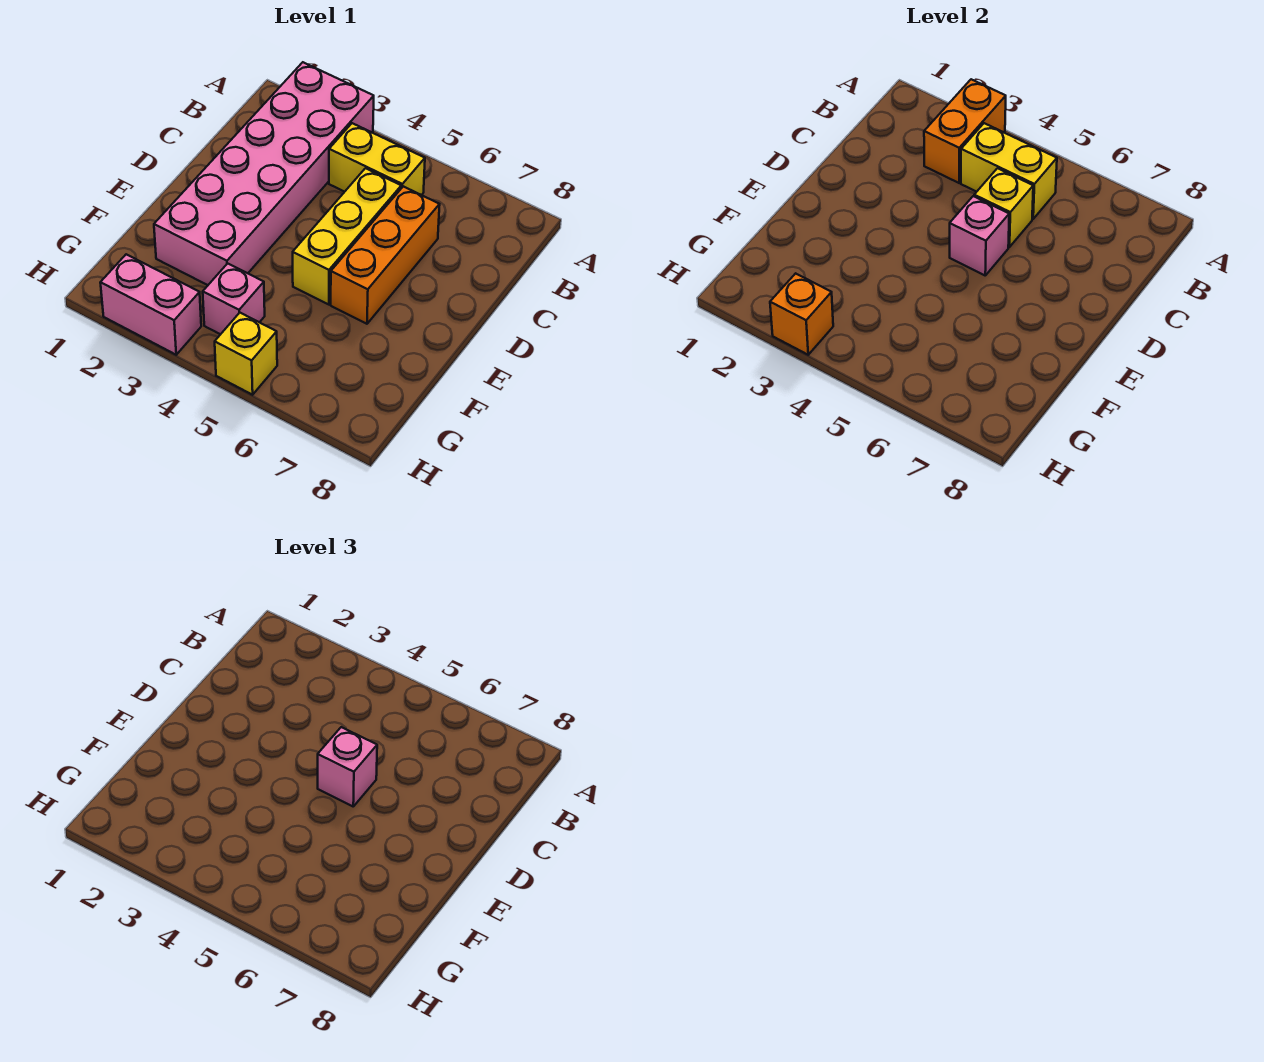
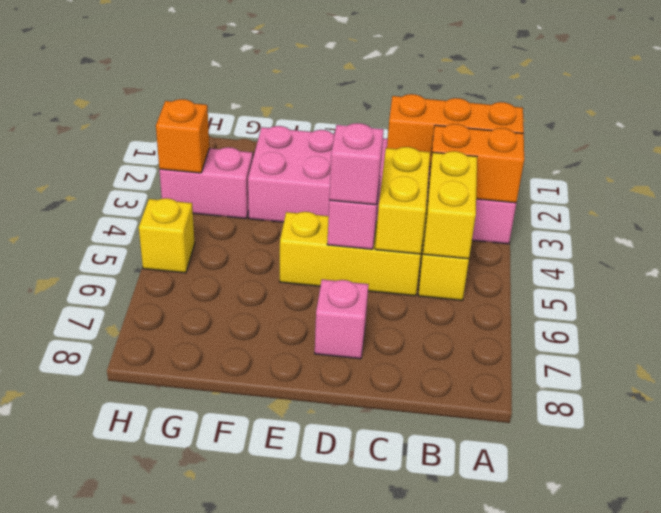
yellow 1x1 brick [974,168,1033,247] -> yellow 1x2 brick [375,147,430,254]
orange 1x3 brick [331,186,440,324] -> orange 1x3 brick moved to [387,94,524,167]
pink 1x1 brick [203,263,265,334] -> pink 1x1 brick moved to [315,279,369,359]
pink 1x2 brick [100,254,201,355] -> pink 1x2 brick turned to [159,147,253,219]

